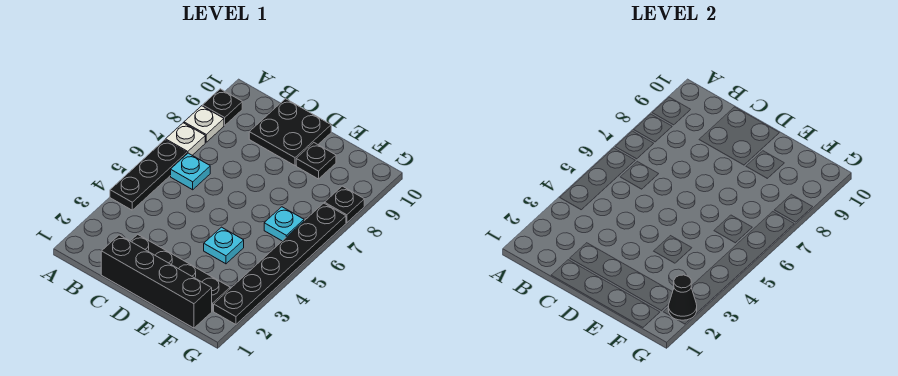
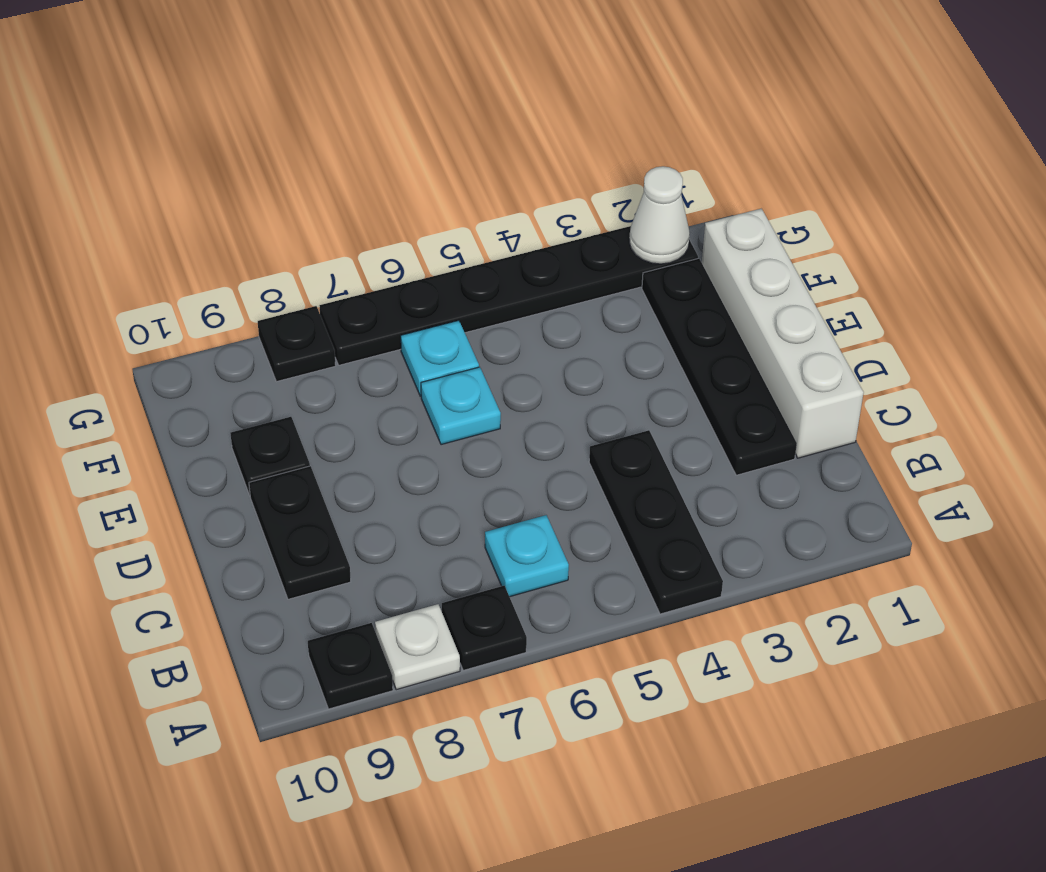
black 1x3 plate [110,140,187,210] -> black 1x3 plate turned to [589,430,723,614]
white 1x1 plate [166,123,205,155] -> black 1x1 plate [442,586,527,670]
black 1x4 brick [101,235,212,328] -> white 1x4 brick [702,209,864,458]
black 2x2 plate [249,99,331,165] -> black 1x2 plate [249,466,351,599]
cyan 1x1 plate [204,227,244,264] -> cyan 1x1 plate moved to [421,367,501,445]
black 1x1 cone [668,275,697,320] -> white 1x1 cone [629,166,690,264]

